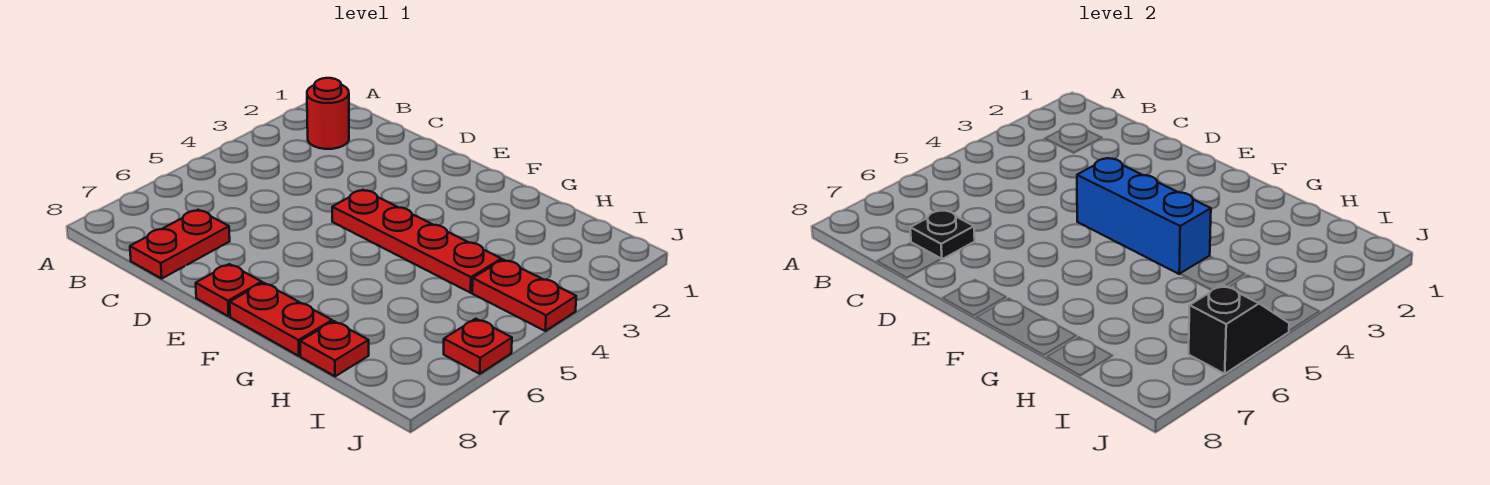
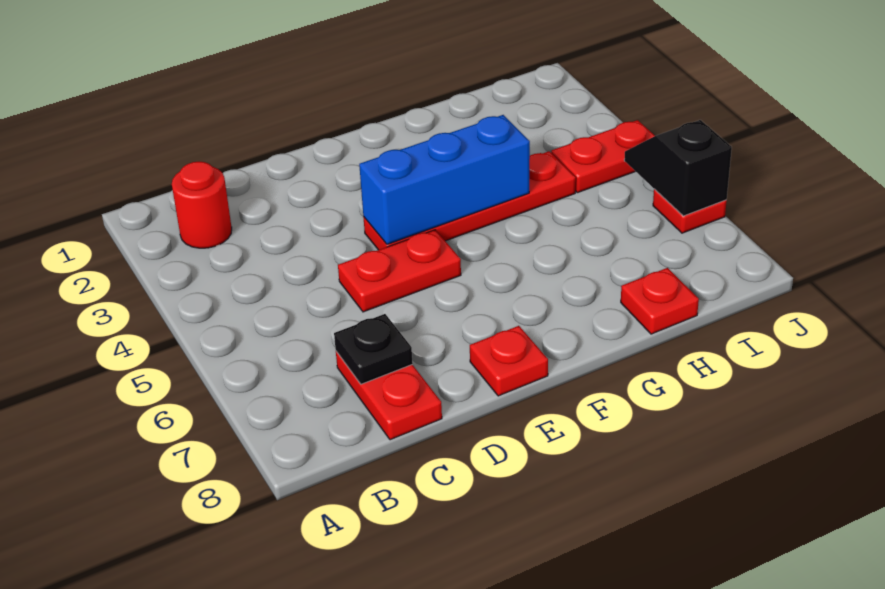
red 1x2 plate [230,283,332,356] -> red 1x2 plate moved to [338,230,461,312]

